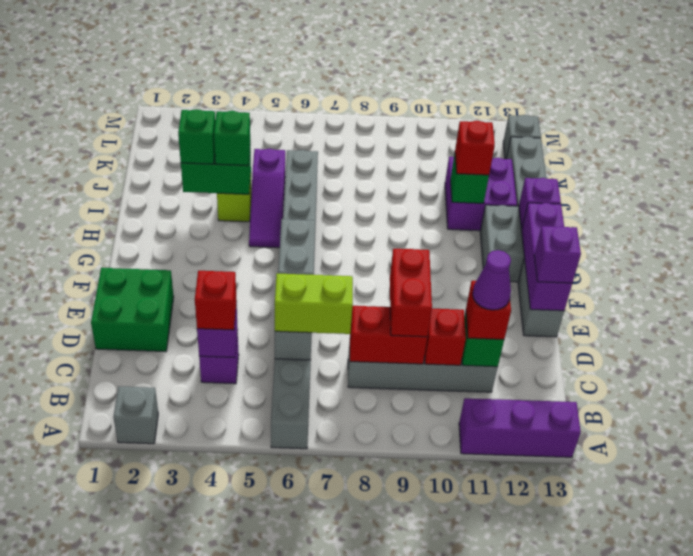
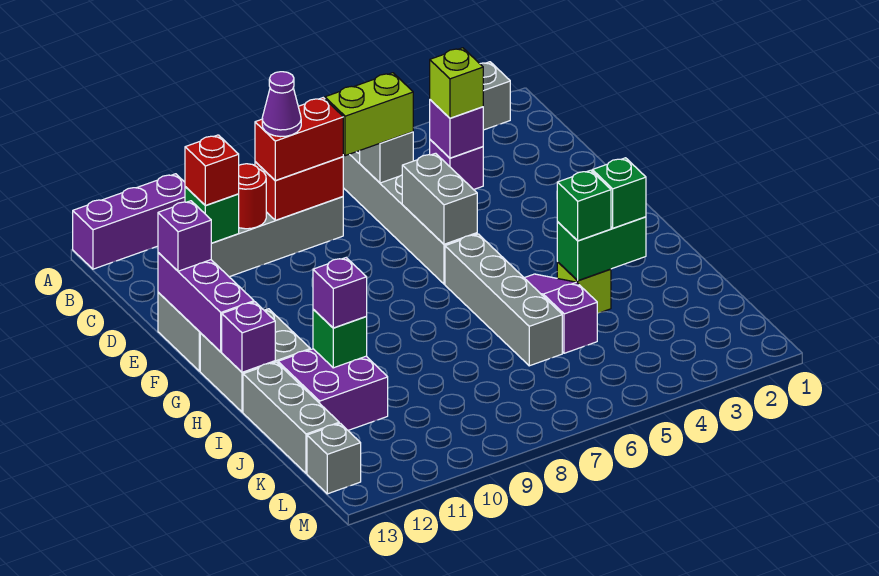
red 1x1 brick [195,271,237,330] -> lime 1x1 brick [430,48,483,118]
red 1x2 brick [390,249,432,337] -> red 1x2 brick turned to [255,98,343,180]
red 1x1 brick [425,309,466,365] -> red 1x1 round brick [239,164,266,229]
purple 1x1 cone [473,250,511,310] -> purple 1x1 cone moved to [262,72,301,137]
green 2x2 brick [91,268,174,352] -> none
red 1x1 brick [455,121,495,175] -> purple 1x1 brick [313,258,367,328]

